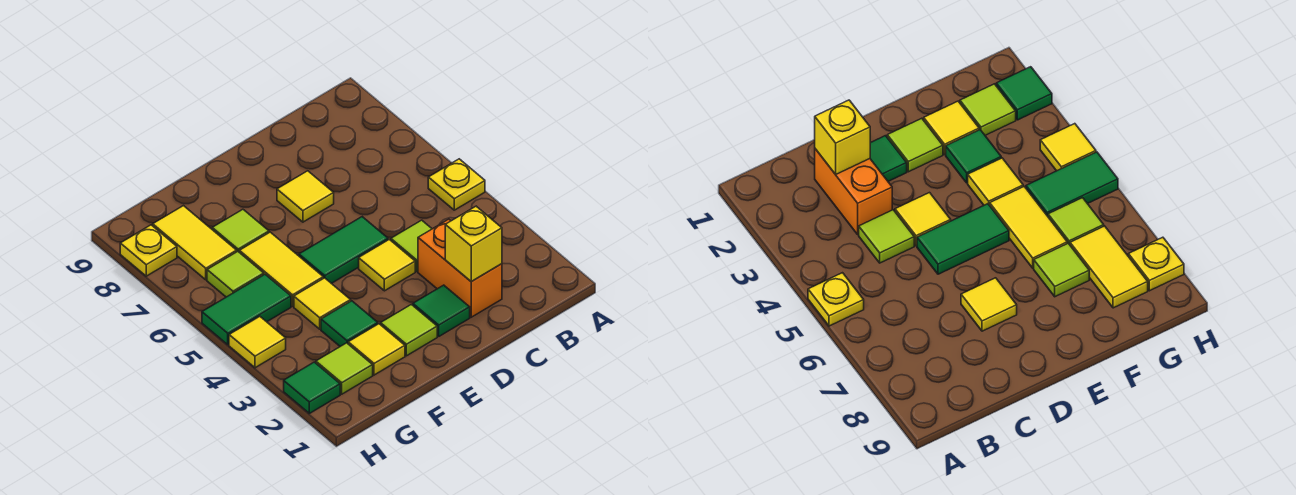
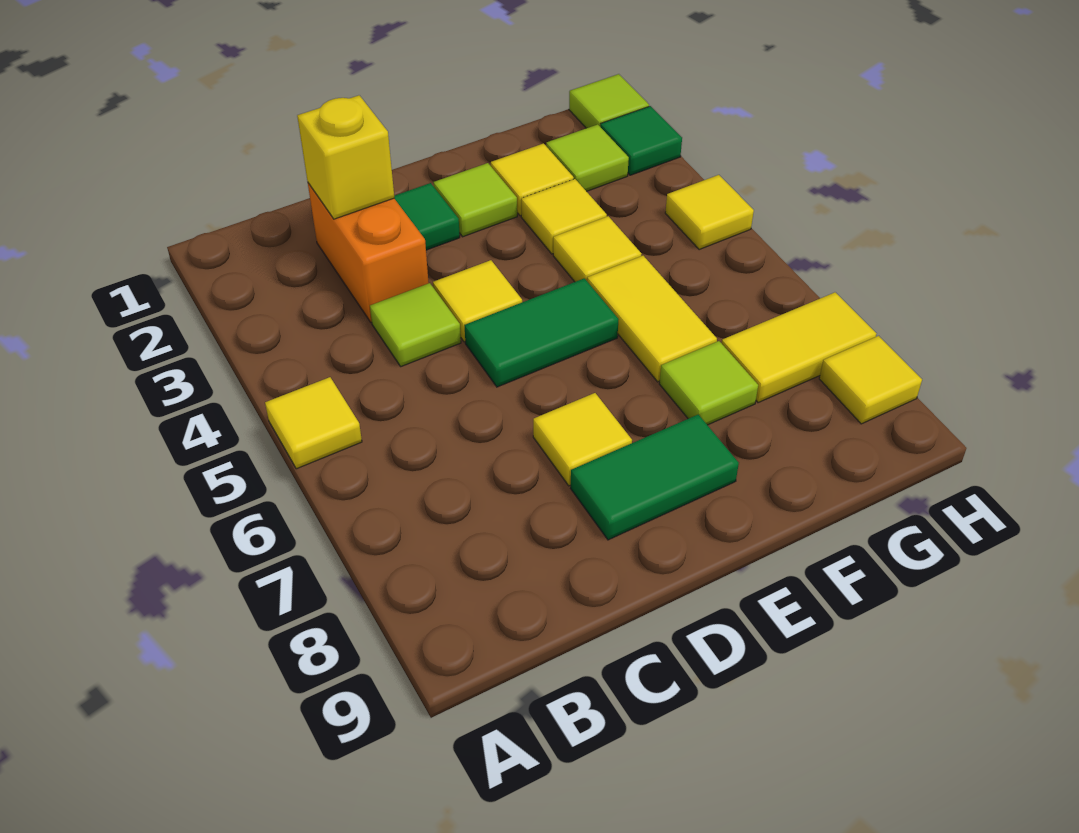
yellow 1x1 plate [428,159,485,210] -> yellow 1x1 tile [265,377,362,469]
green 1x1 tile [321,301,378,346] -> yellow 1x1 tile [521,179,607,254]
green 1x2 tile [202,274,291,345] -> green 1x2 tile moved to [571,415,739,540]
lime 1x1 tile [207,251,264,297] -> lime 1x1 tile moved to [569,74,649,128]
yellow 1x2 tile [153,206,237,280] -> yellow 1x2 tile turned to [722,292,876,403]
yellow 1x1 plate [120,225,177,276] -> yellow 1x1 tile [819,336,922,424]

